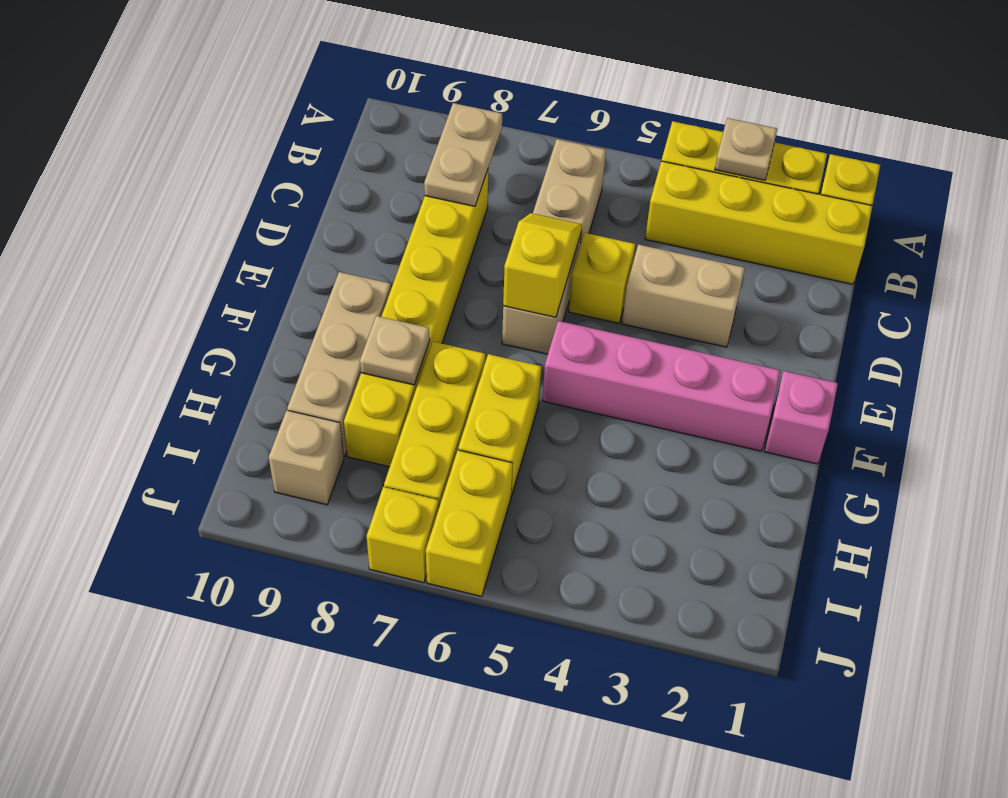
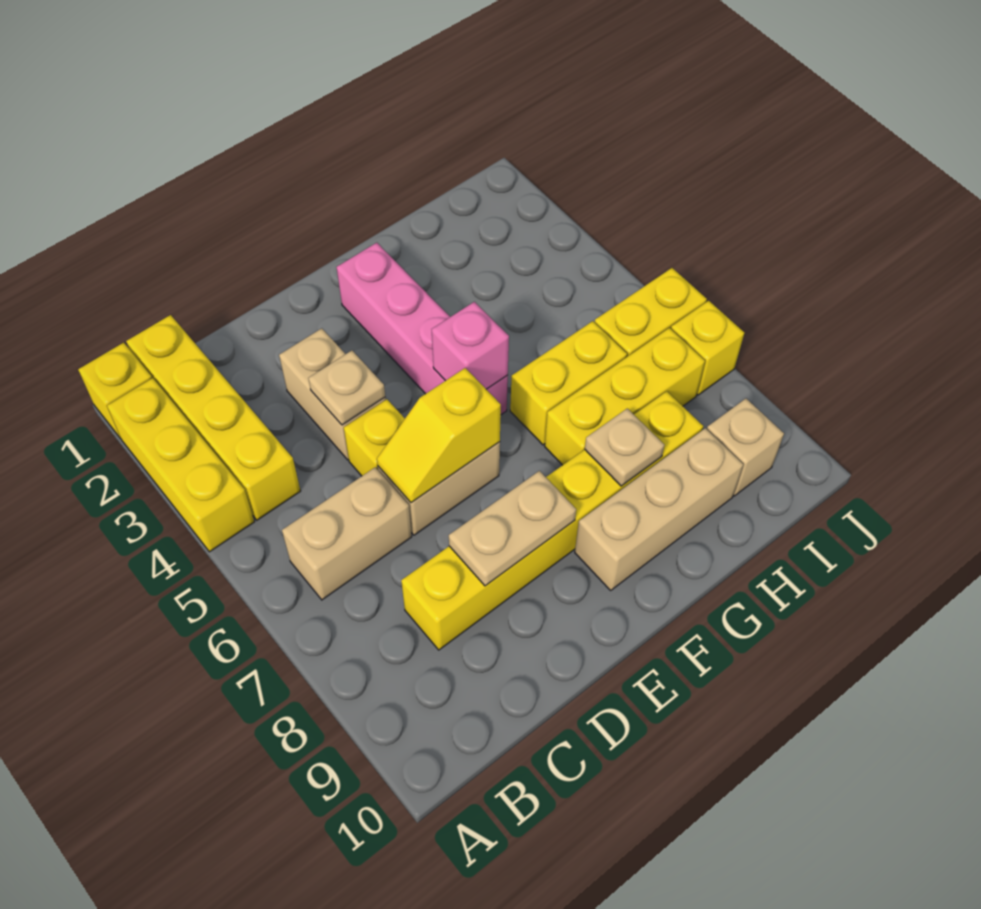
tan 1x1 plate [715,118,777,180] -> tan 1x1 plate moved to [308,351,385,425]
tan 1x2 plate [424,103,502,206] -> tan 1x2 plate moved to [449,471,576,586]
pink 1x1 brick [764,371,838,464] -> pink 1x1 brick moved to [432,302,509,389]

